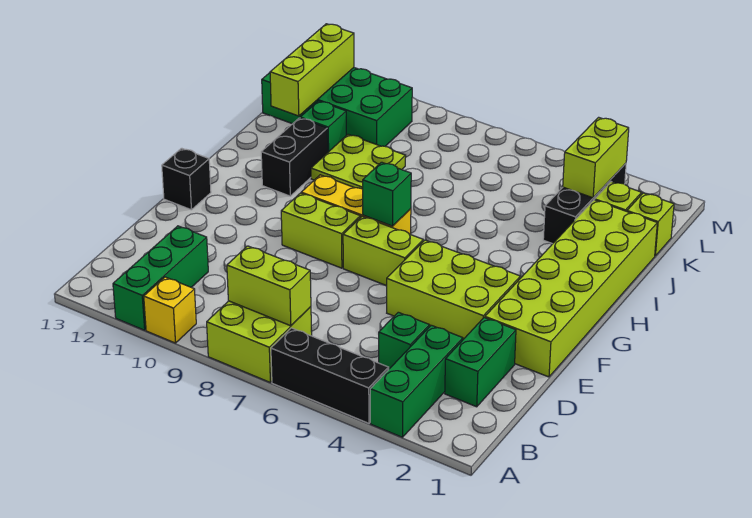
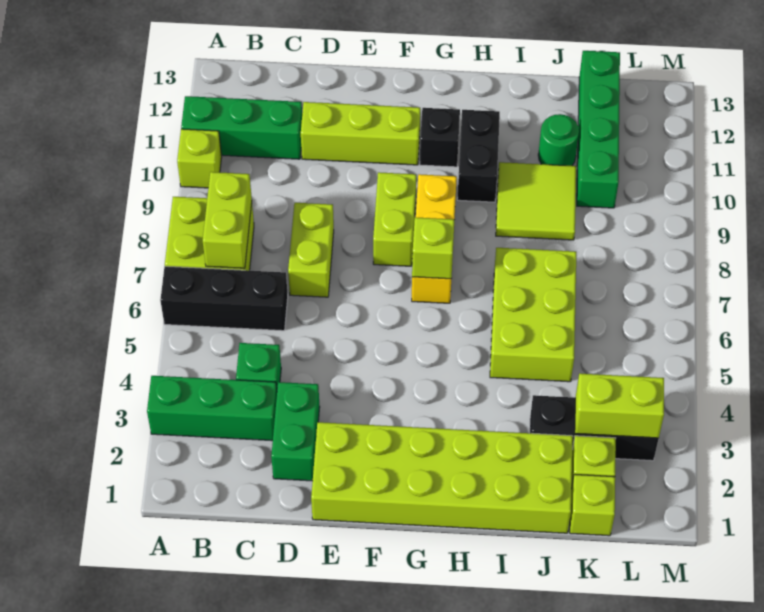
black 1x3 brick [271,328,389,423] -> black 1x3 brick turned to [160,266,288,331]
yellow 1x1 brick [144,277,196,343] -> lime 1x1 brick [177,129,222,188]
green 1x2 brick [445,318,516,407] -> green 1x2 brick turned to [271,382,320,481]
lime 2x3 brick [387,240,520,339] -> lime 2x3 brick moved to [490,248,576,382]
lime 1x2 brick [343,216,423,286] -> lime 1x2 brick moved to [288,203,334,297]
black 1x1 brick [162,148,211,210] -> black 1x1 brick moved to [420,108,460,167]
green 1x1 brick [363,162,411,226] -> lime 1x1 brick [412,217,454,279]
black 1x2 brick [261,118,328,196] -> black 1x2 brick turned to [457,110,500,202]
lime 2x2 plate [311,134,406,189] -> lime 2x2 tile [496,162,576,240]
green 1x1 brick [300,101,346,152] -> green 1x1 round brick [538,114,579,166]
lime 1x3 brick [270,24,354,116] -> lime 1x3 brick moved to [301,102,420,165]
green 2x4 brick [262,68,412,146] -> green 1x4 brick [577,51,620,208]

